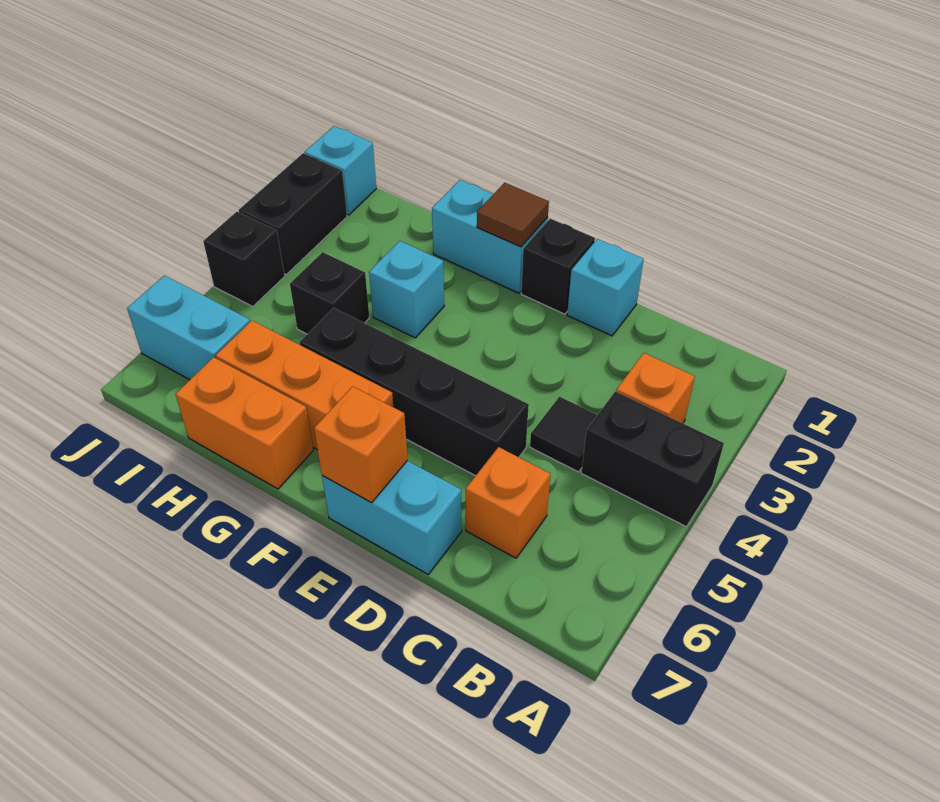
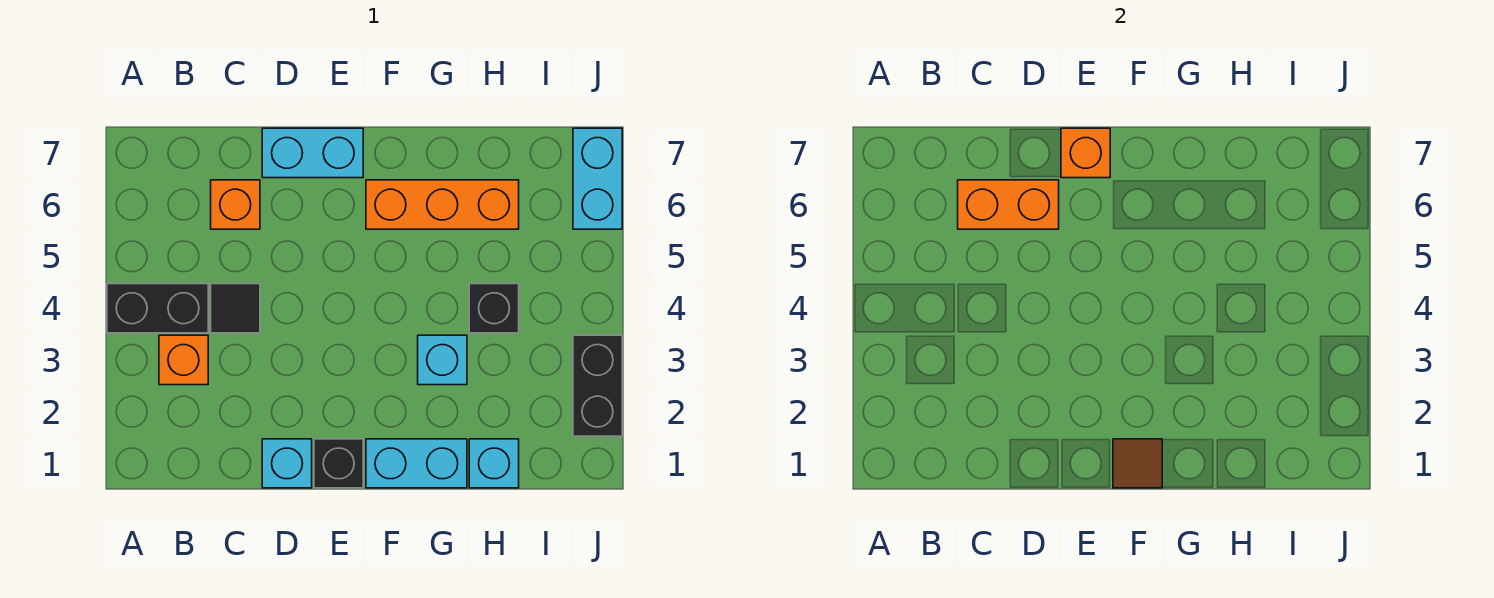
black 1x4 brick [300,308,529,476] -> none
orange 1x2 brick [175,357,313,489] -> orange 1x2 brick moved to [958,180,1059,229]
cyan 1x2 brick [127,276,250,380] -> cyan 1x2 brick turned to [573,128,622,229]
cyan 1x1 brick [305,126,376,215] -> cyan 1x1 brick moved to [469,439,519,488]
black 1x1 brick [203,212,285,306] -> none

